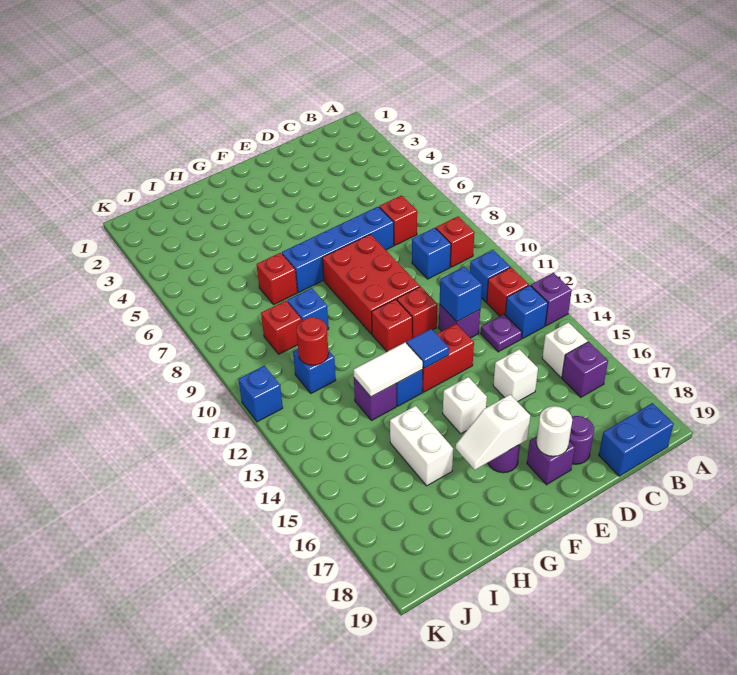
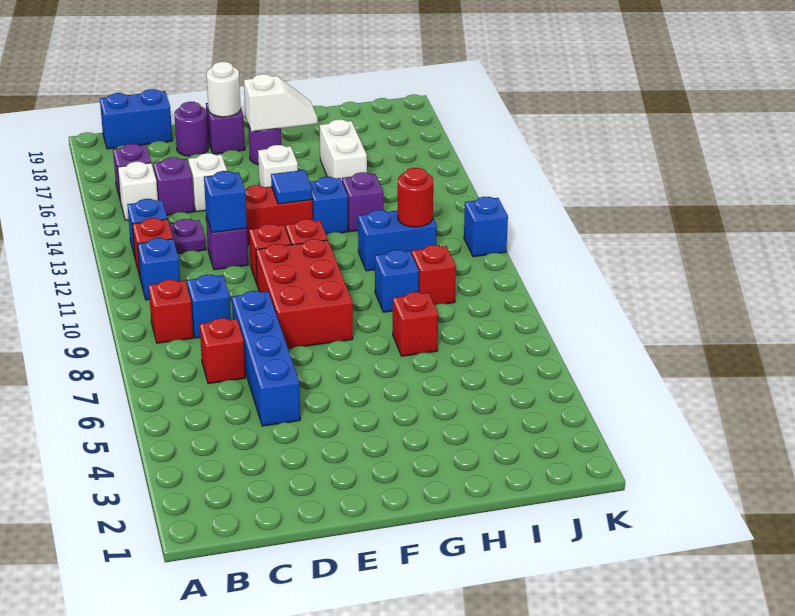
purple 1x1 brick [531,273,572,326] -> purple 1x1 brick moved to [153,157,194,215]
blue 1x4 brick [282,207,394,292] -> blue 1x4 brick turned to [232,291,300,426]
white 1x2 tile [354,342,423,397] -> none
blue 1x1 brick [293,349,336,393] -> blue 1x2 brick [358,210,437,271]

